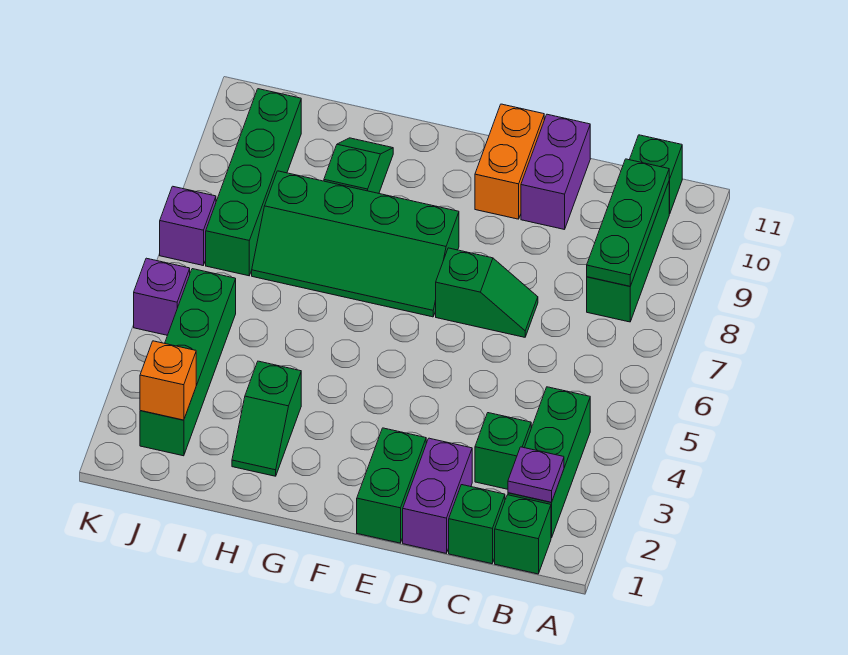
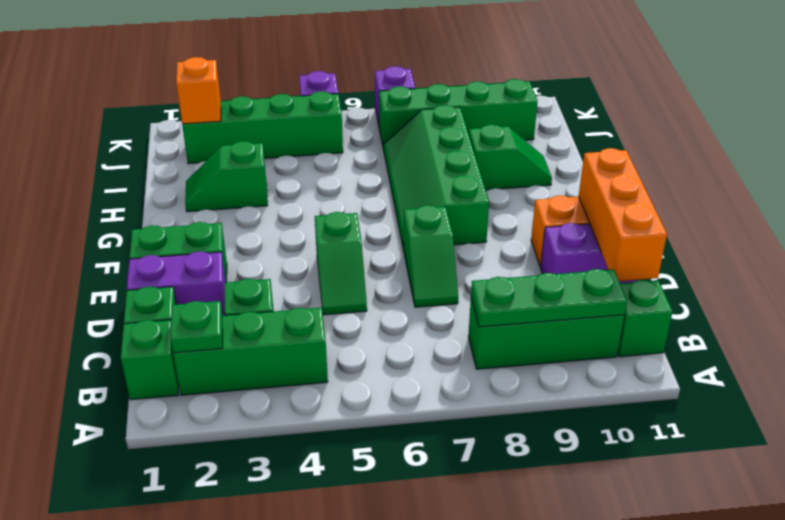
purple 1x1 plate [508,447,564,502] -> green 1x1 plate [171,301,223,353]
none -> orange 1x3 brick [579,148,667,281]
none -> green 1x2 slope [315,212,367,315]

